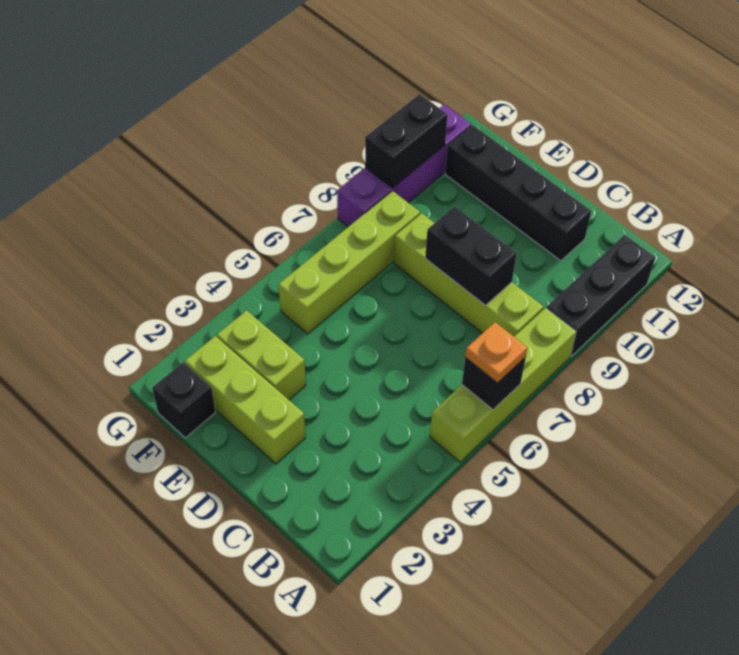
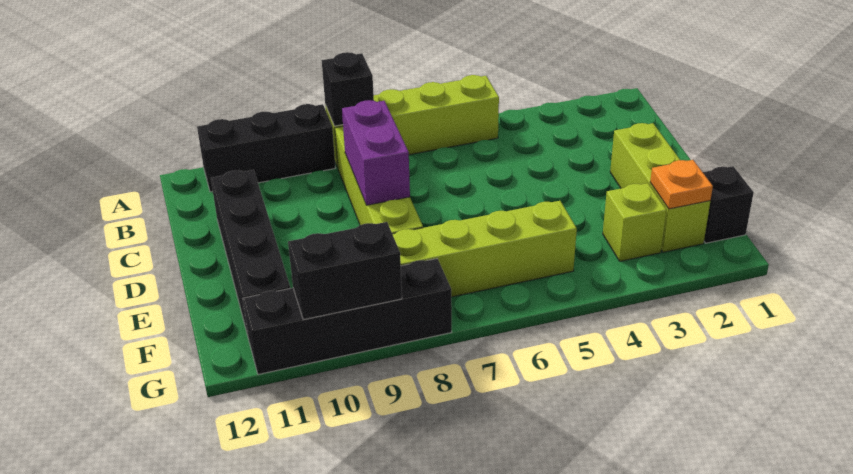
black 1x1 brick [462,357,526,409] -> black 1x1 brick moved to [322,52,374,126]
orange 1x1 plate [465,322,528,383] -> orange 1x1 plate moved to [650,160,713,209]
black 1x2 brick [425,206,517,305] -> purple 1x2 brick [342,100,410,205]
lime 1x2 brick [217,311,306,400] -> lime 1x1 brick [603,183,667,261]
purple 1x4 brick [337,105,471,227] -> black 1x4 brick [243,259,452,374]

